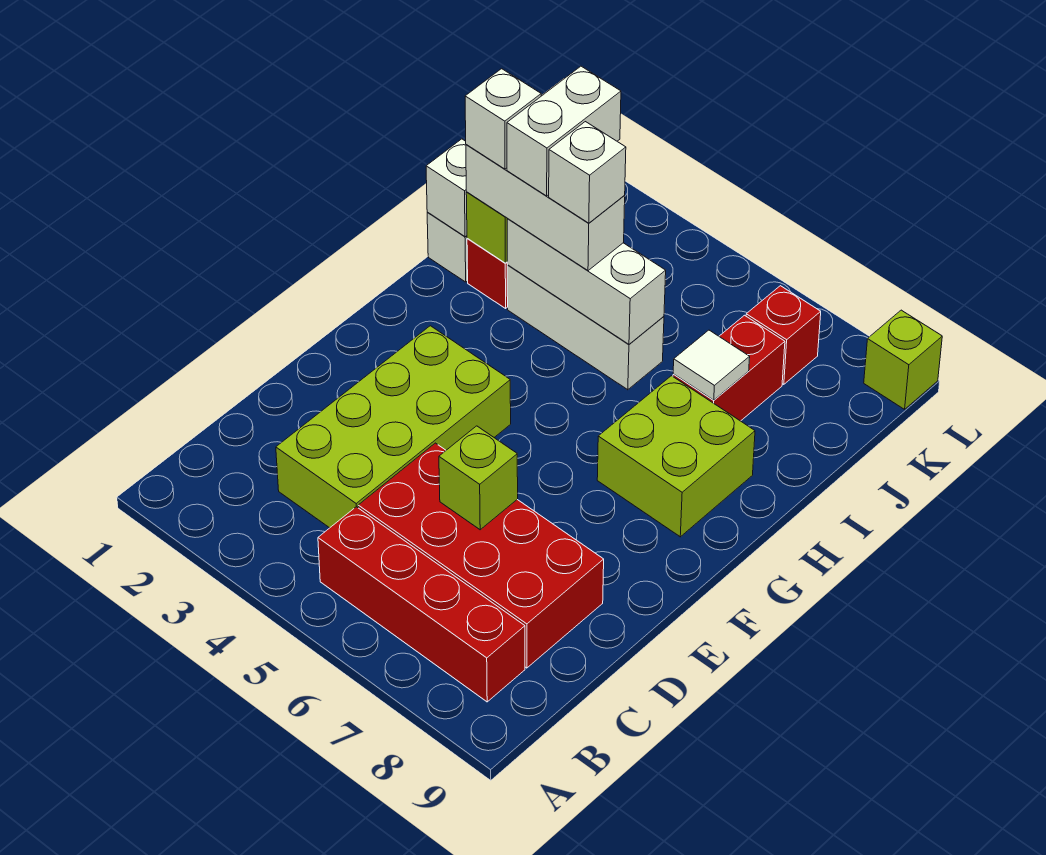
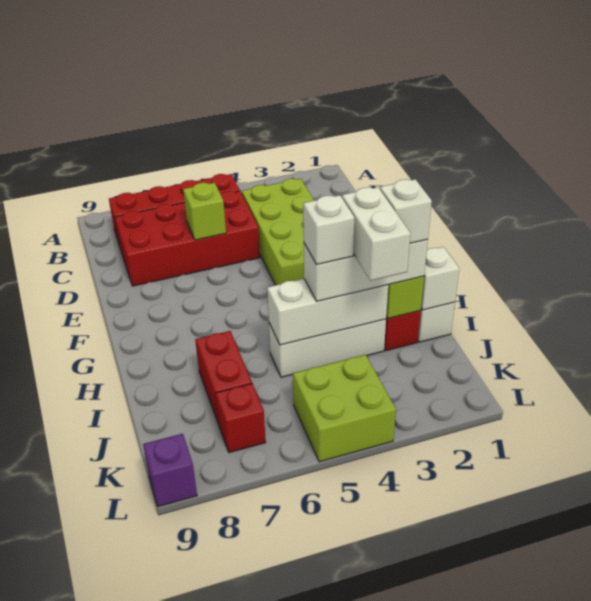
lime 2x2 brick [597,376,755,537] -> lime 2x2 brick moved to [293,355,396,462]
white 1x1 tile [673,330,750,400] -> none
lime 1x1 brick [864,310,942,409] -> purple 1x1 brick [143,434,197,507]

